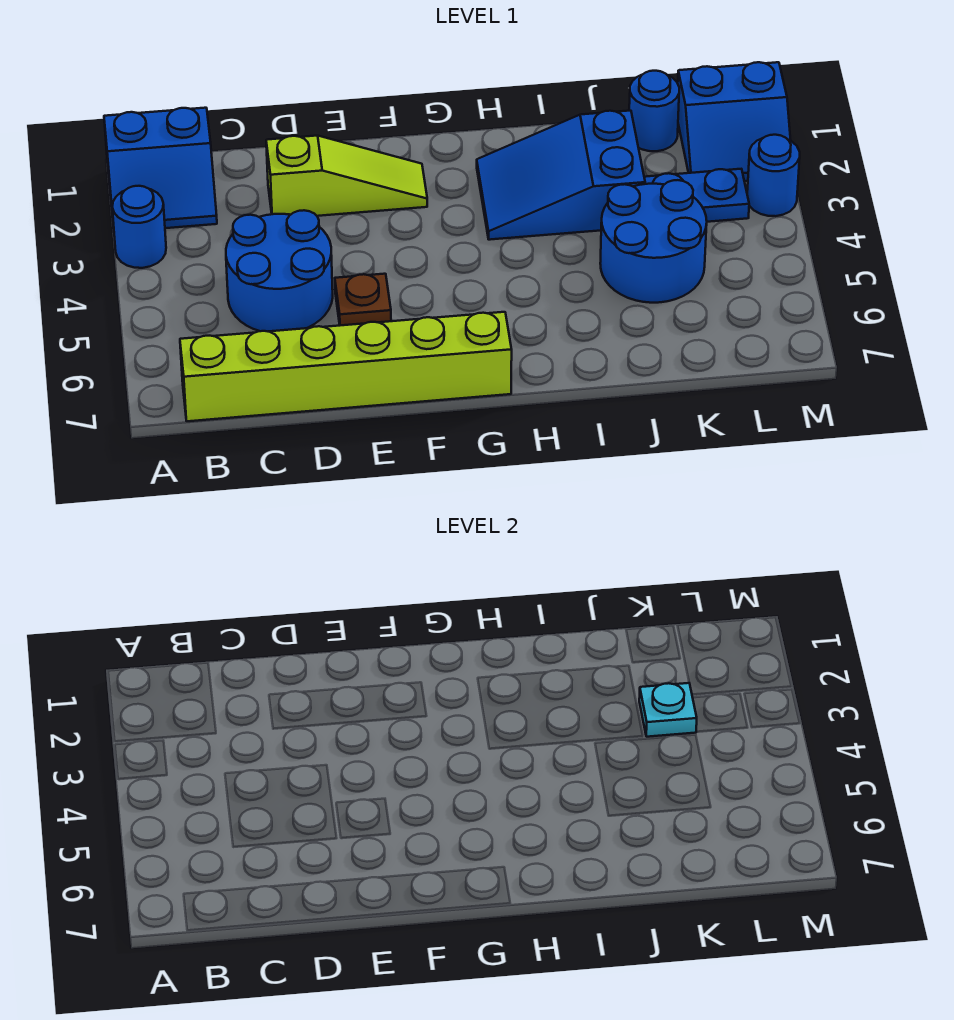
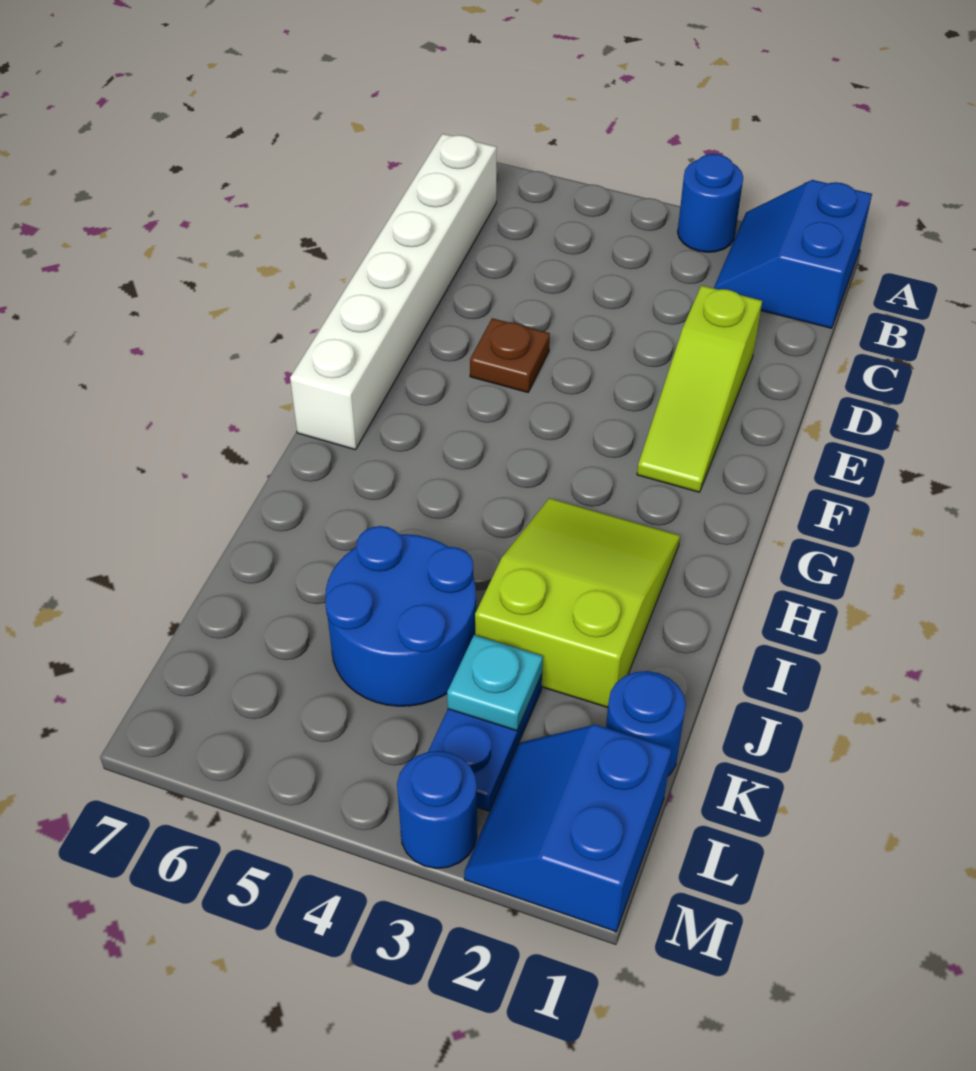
lime 1x6 brick [180,312,512,421] -> white 1x6 brick [290,134,497,450]
blue 2x2 round brick [226,210,333,331] -> none
blue 2x3 slope [477,111,645,240] -> lime 2x3 slope [475,498,680,708]

